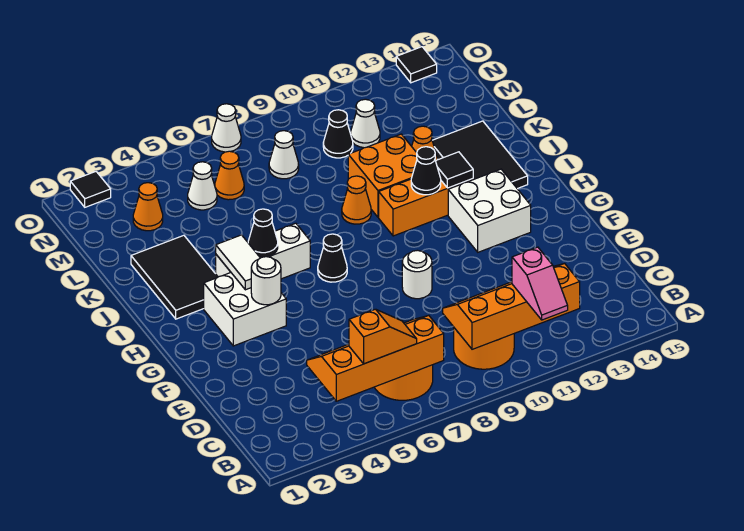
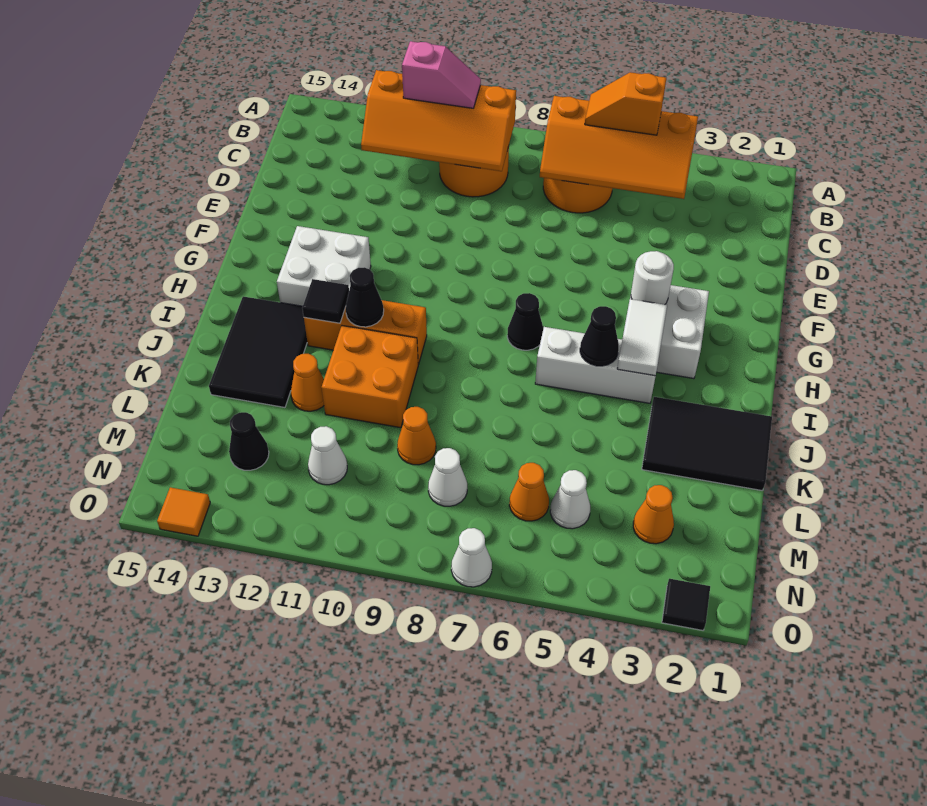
pink 1x2 slope [512,247,568,320] -> pink 1x2 slope turned to [402,41,481,108]
white 1x1 round brick [402,250,432,299] -> none
black 2x3 tile [131,235,218,319] -> black 2x3 tile turned to [642,397,772,491]
orange 1x1 cone [342,176,371,224] -> orange 1x1 cone moved to [397,407,436,465]
black 1x1 cone [323,110,353,158] -> black 1x1 cone moved to [229,412,269,470]
black 1x1 tile [396,47,437,83] -> orange 1x1 tile [157,487,210,536]

